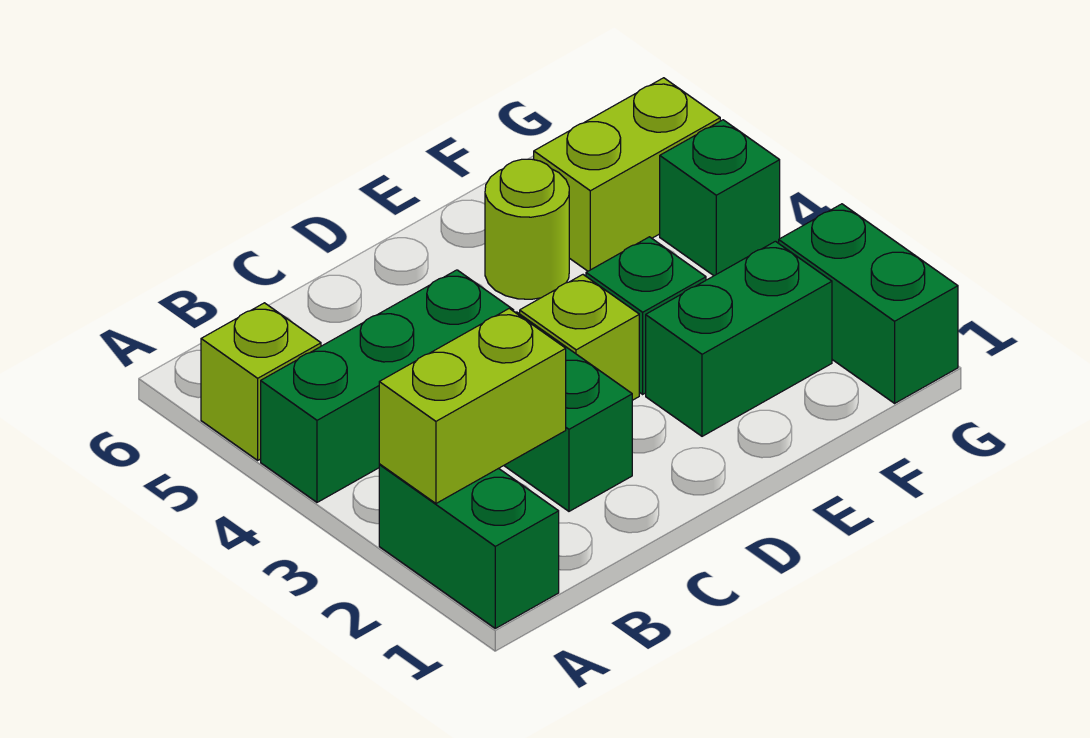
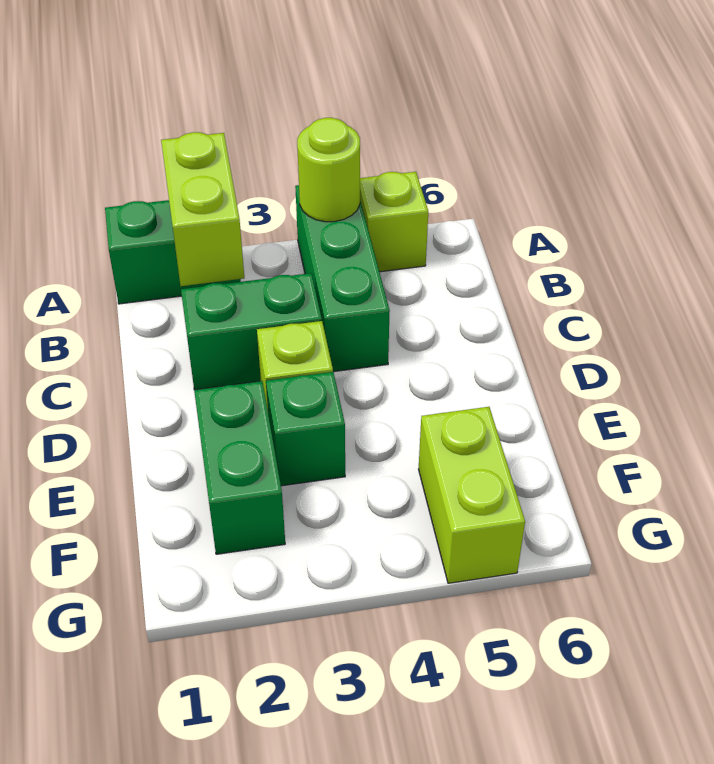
lime 1x1 round brick [485,159,569,299] -> lime 1x1 round brick moved to [297,118,360,222]
green 1x2 brick [779,204,958,403] -> none
green 1x1 brick [660,120,780,276] -> none

